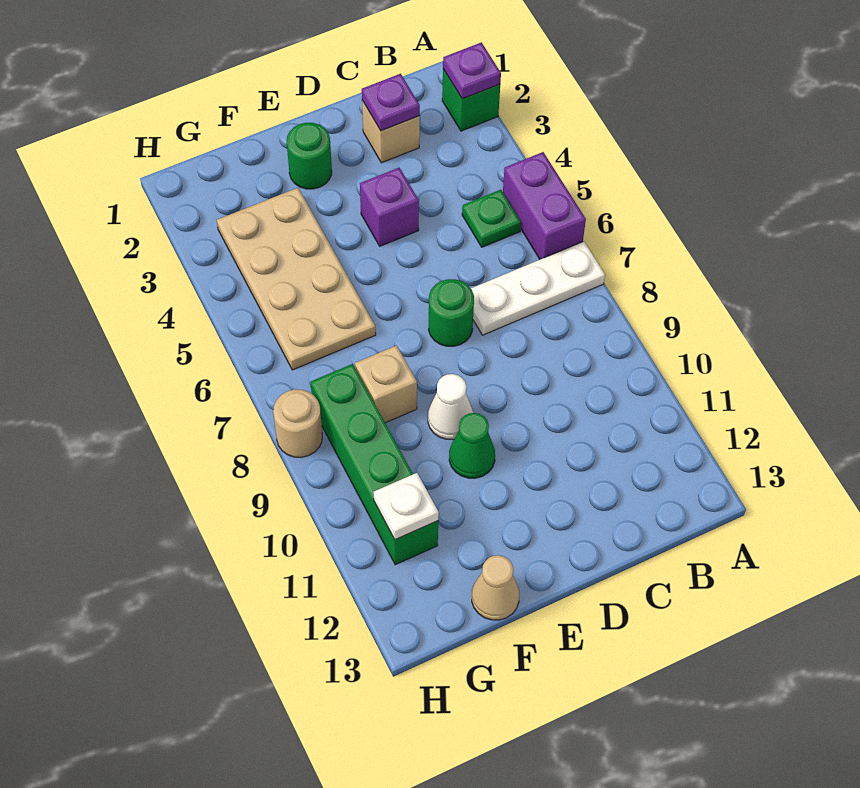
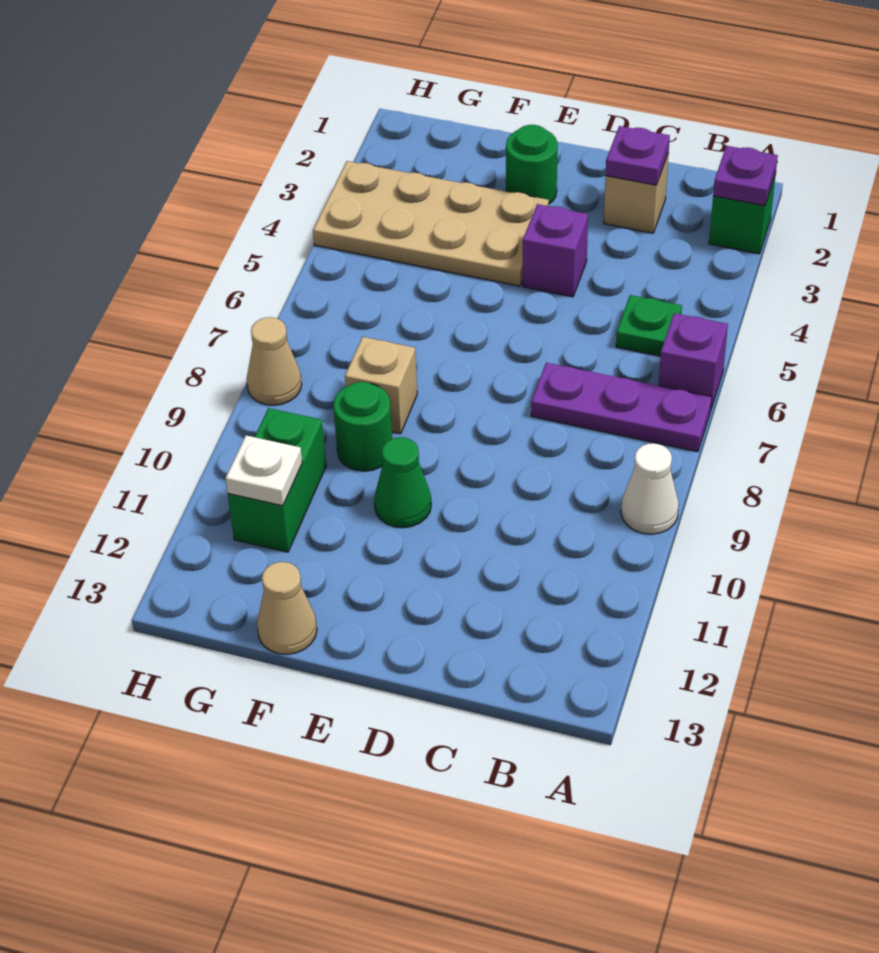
purple 1x2 brick [503,152,586,259] -> purple 1x1 brick [658,313,728,408]
white 1x3 plate [471,241,605,335] -> purple 1x3 plate [531,363,712,452]
green 1x1 round brick [429,279,474,346] -> green 1x1 round brick moved to [333,382,392,471]
white 1x1 cone [428,374,473,440] -> white 1x1 cone moved to [621,443,679,534]
tan 2x4 plate [217,188,376,370] -> tan 2x4 plate turned to [313,161,549,286]
green 1x4 brick [311,364,438,565] -> green 1x2 brick [228,408,326,552]
tan 1x1 round brick [273,389,322,457] -> tan 1x1 cone [247,317,302,405]

